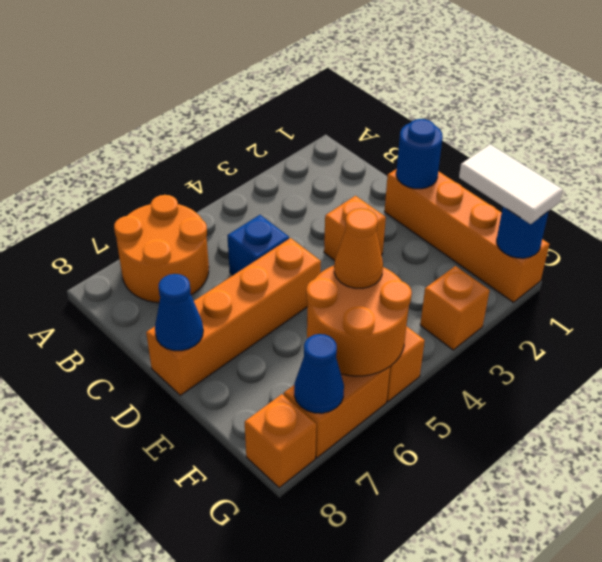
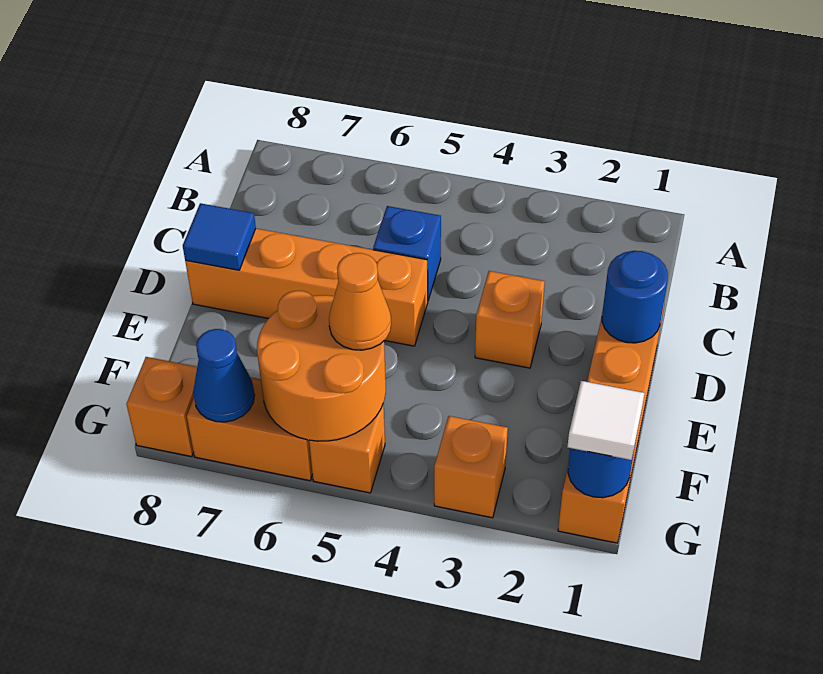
orange 2x2 round brick [114,195,209,303] -> none
blue 1x1 cone [155,274,203,351] -> blue 1x1 tile [183,203,256,270]
white 1x2 tile [459,144,563,224] -> white 1x1 tile [567,381,644,460]

